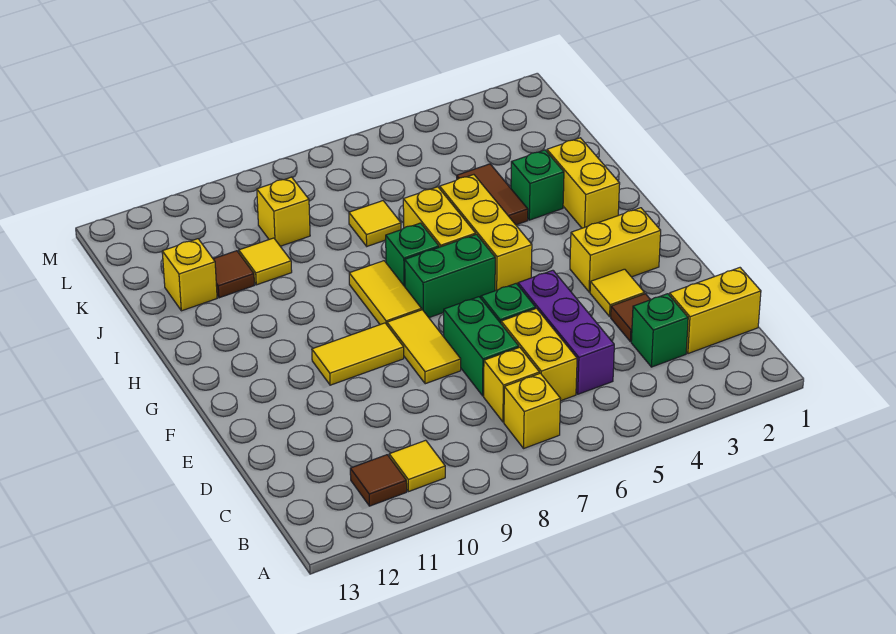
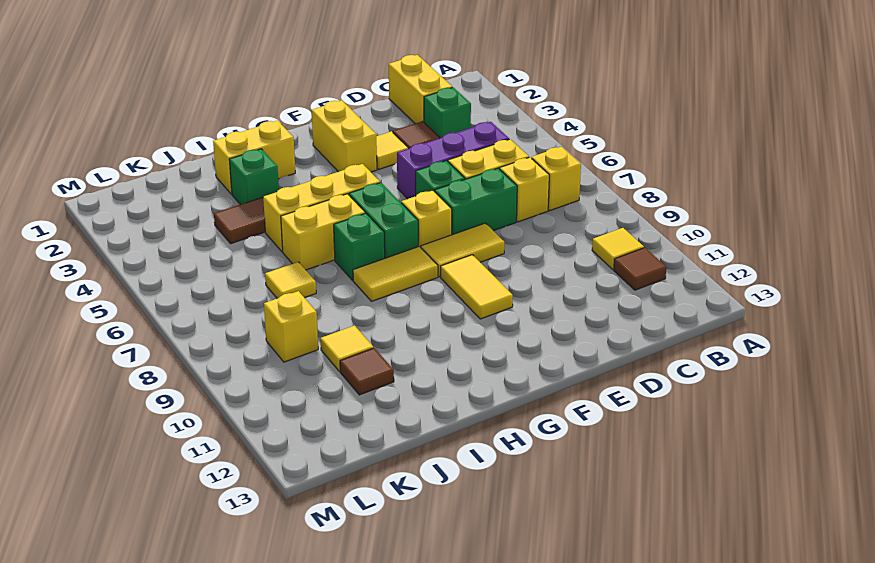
yellow 1x1 brick [162,239,217,311] -> yellow 1x1 brick moved to [401,191,452,247]

